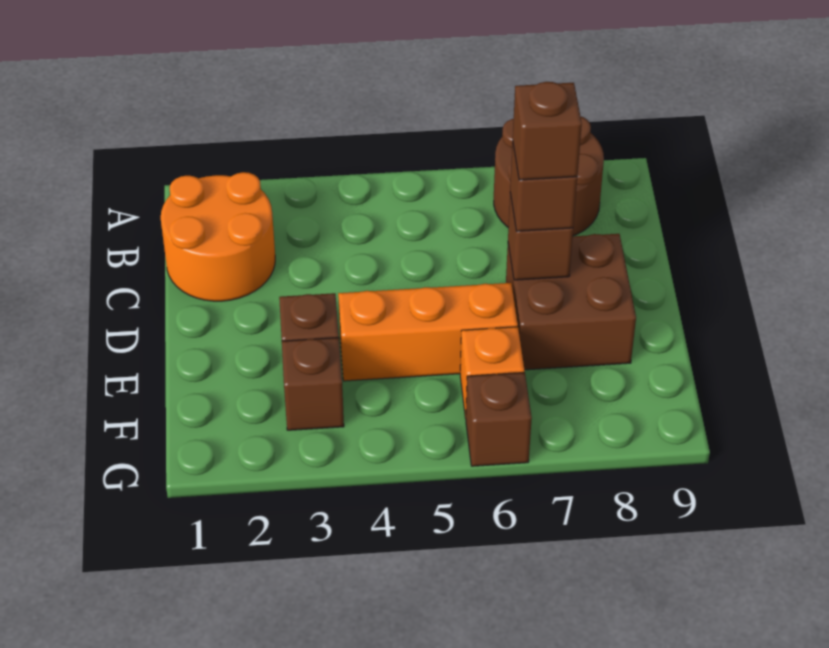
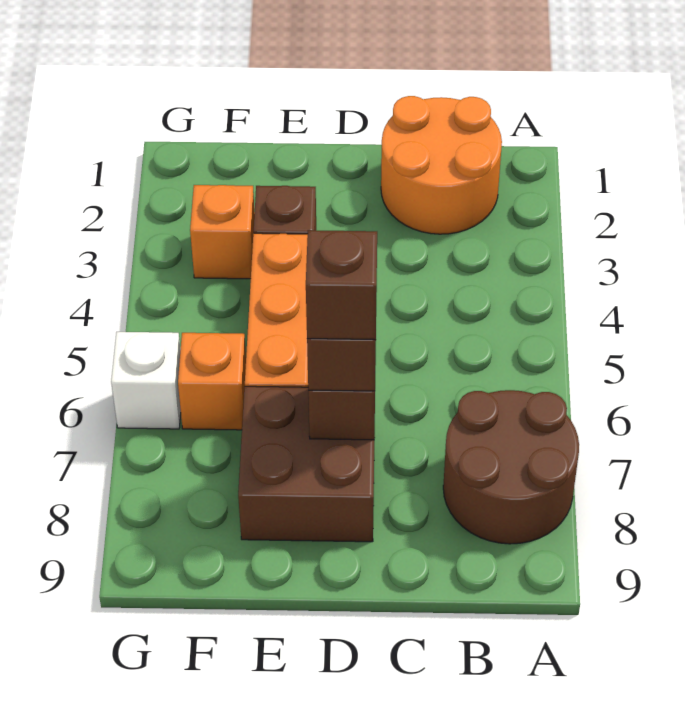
brown 1x1 brick [282,338,344,430] -> orange 1x1 brick [190,185,255,279]
brown 1x1 brick [466,372,532,466] -> white 1x1 brick [111,332,181,429]

